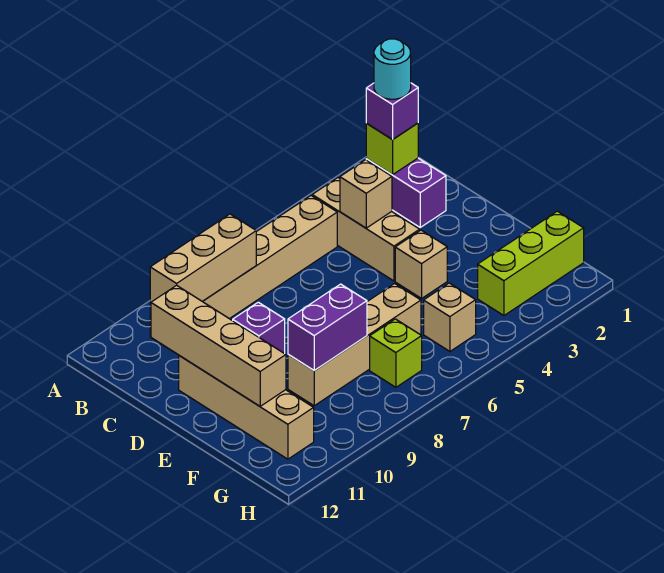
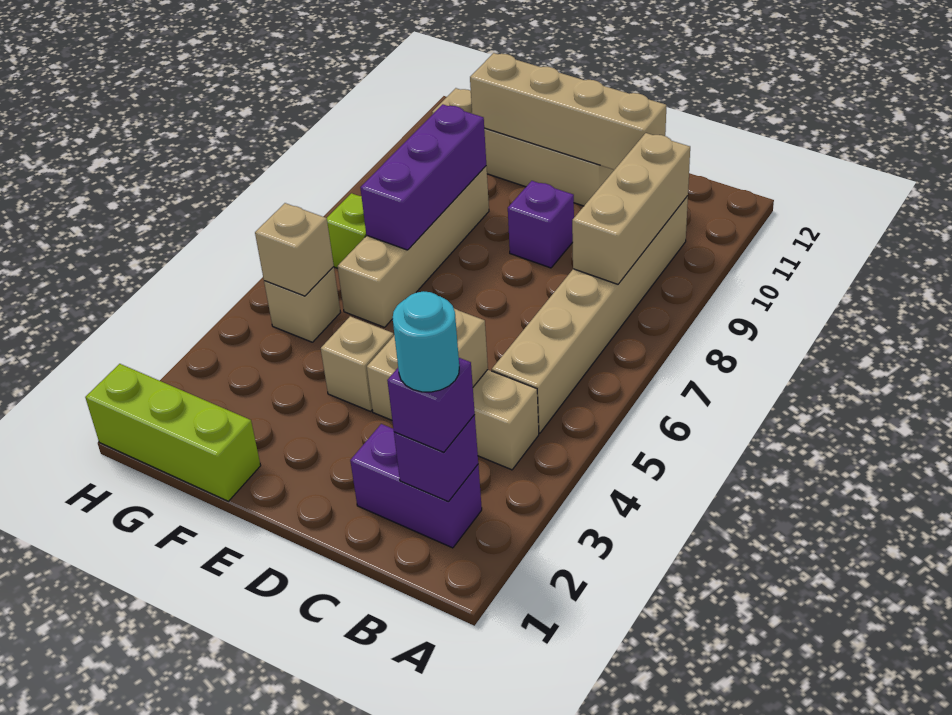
lime 1x1 brick [366,123,418,175] -> purple 1x1 brick [394,415,478,502]
purple 1x2 brick [288,284,367,370] -> purple 1x3 brick [360,104,486,250]
lime 1x3 brick [478,211,584,316] -> lime 1x3 brick turned to [85,364,261,501]
none -> tan 1x1 brick [255,203,334,296]

